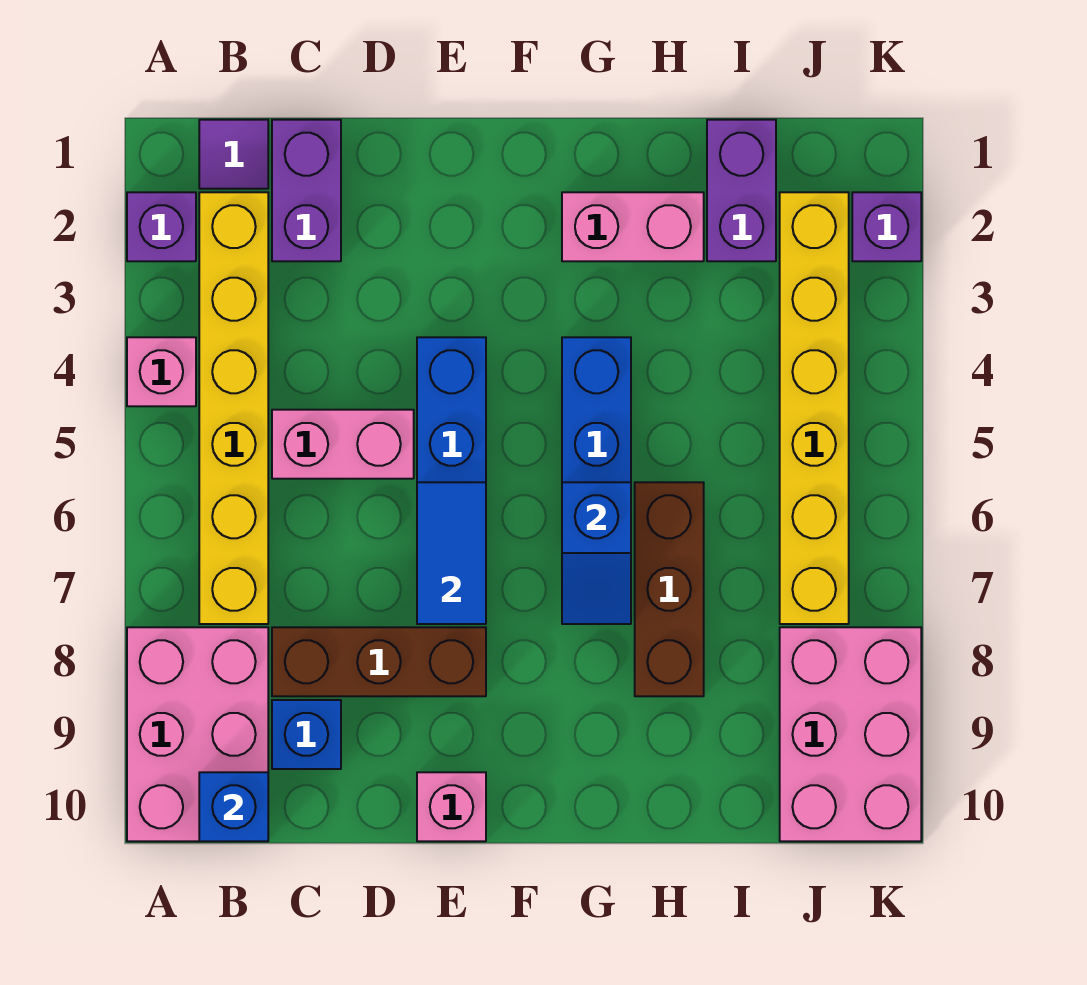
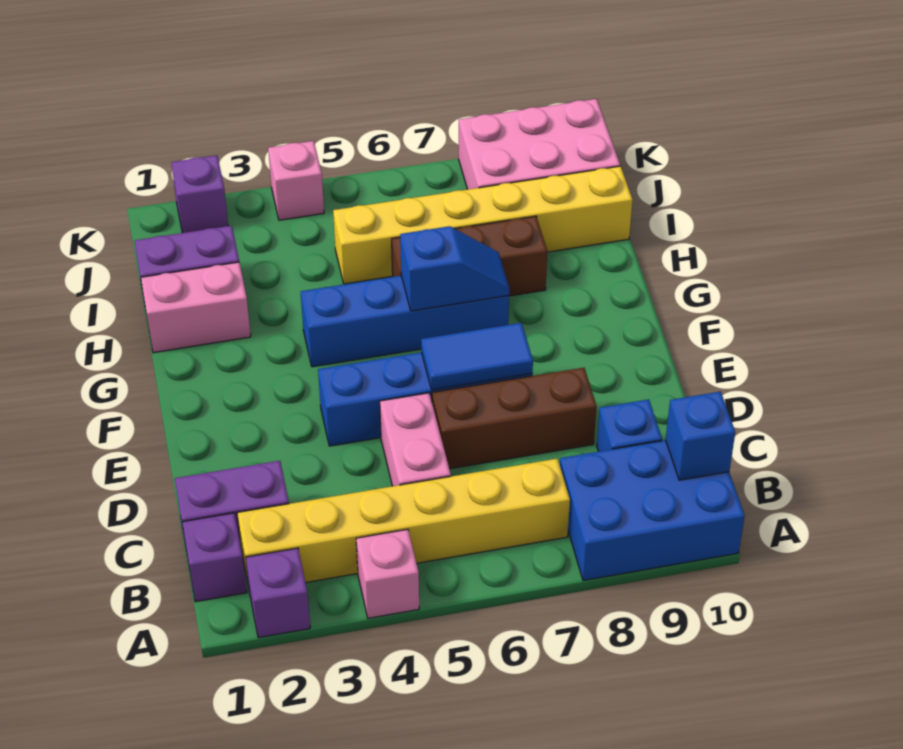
pink 2x3 brick [127,627,268,841] -> blue 2x3 brick [560,440,745,581]
purple 1x1 tile [199,120,268,189] -> purple 1x1 brick [182,513,247,602]
brown 1x3 brick [272,627,486,696] -> brown 1x3 brick turned to [432,368,597,469]
pink 1x1 brick [417,772,486,841] -> pink 1x1 brick moved to [268,141,324,220]
pink 1x2 brick [562,192,704,261] -> pink 1x2 brick turned to [141,262,251,353]
yellow 1x6 brick [780,192,849,624] -> yellow 1x6 brick moved to [333,166,633,284]

